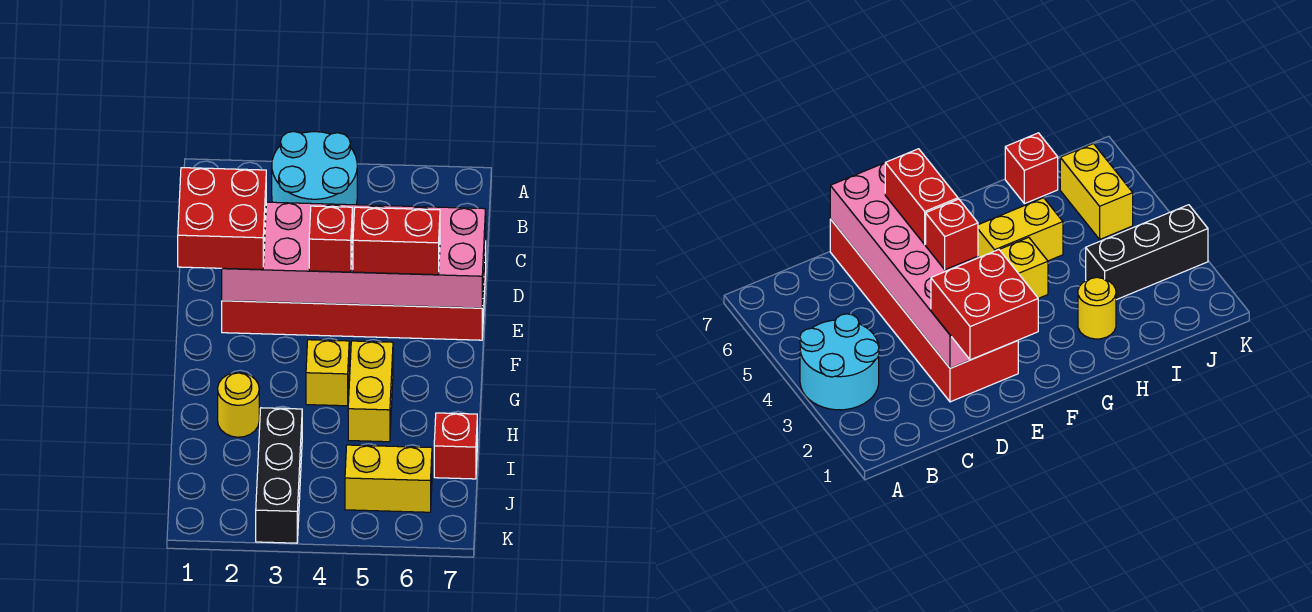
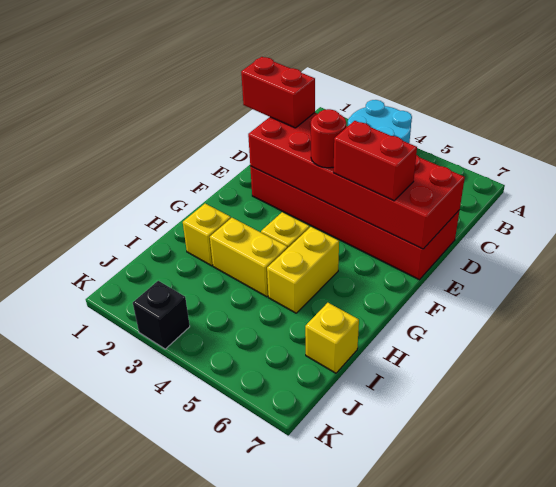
red 2x2 brick [178,168,266,270] -> red 1x2 brick [241,57,315,128]
pink 2x6 brick [222,202,486,308] -> red 2x6 brick [248,113,465,249]
red 1x1 brick [309,206,352,272] -> red 1x1 round brick [311,109,346,168]
yellow 1x1 round brick [218,373,259,437] -> yellow 1x1 brick [183,204,231,266]
black 1x3 brick [256,408,302,543] -> black 1x1 brick [133,281,190,349]
red 1x1 brick [434,413,477,479] -> yellow 1x1 brick [305,303,359,373]
yellow 1x2 brick [345,445,432,512] -> yellow 1x2 brick moved to [210,218,287,297]

